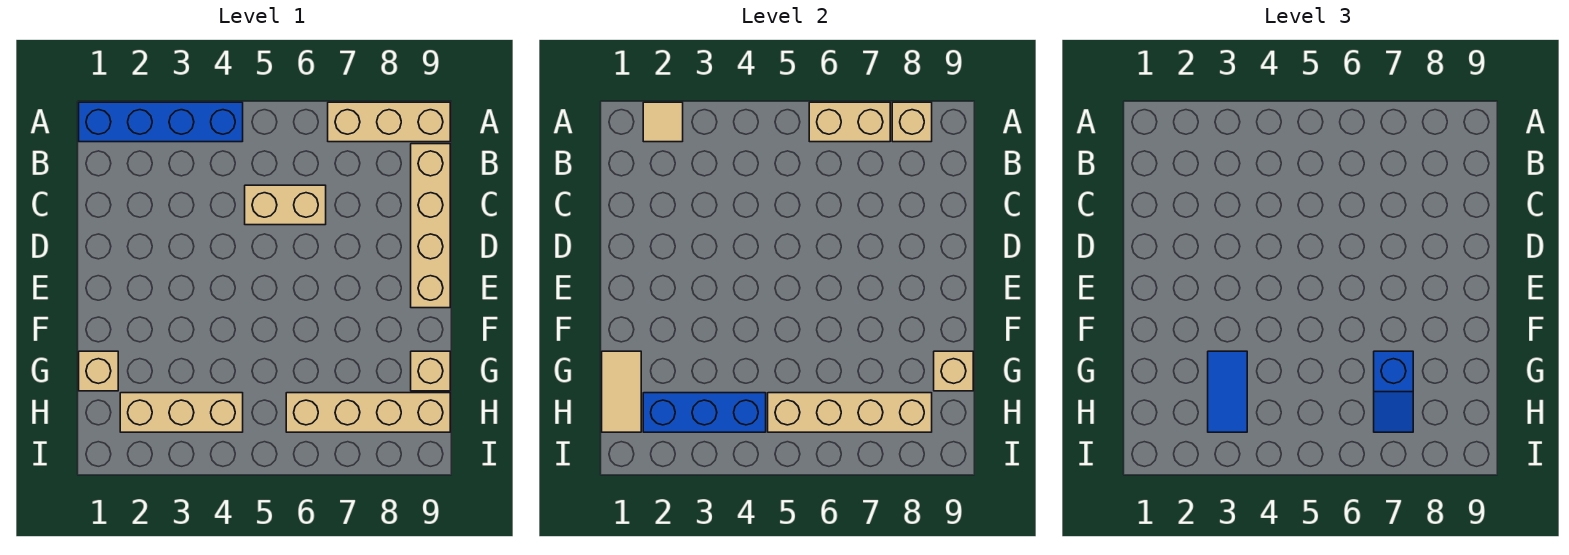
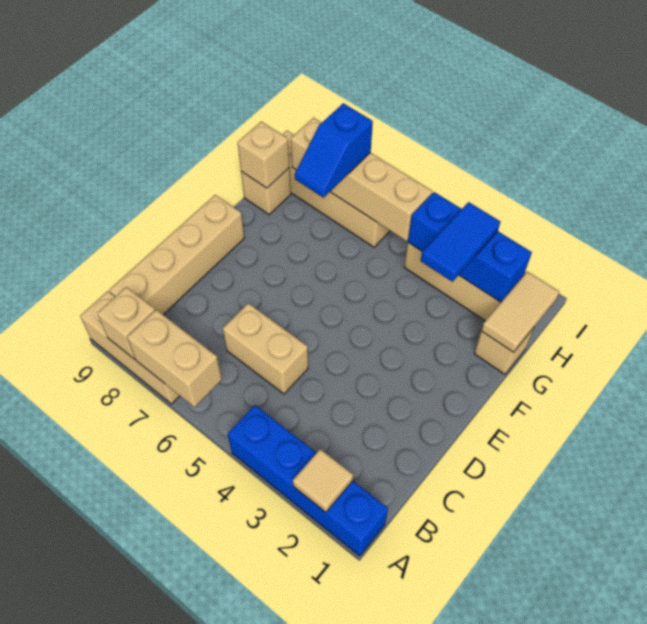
blue 1x2 slope [1374,351,1413,432] -> blue 1x2 slope turned to [295,103,373,198]

